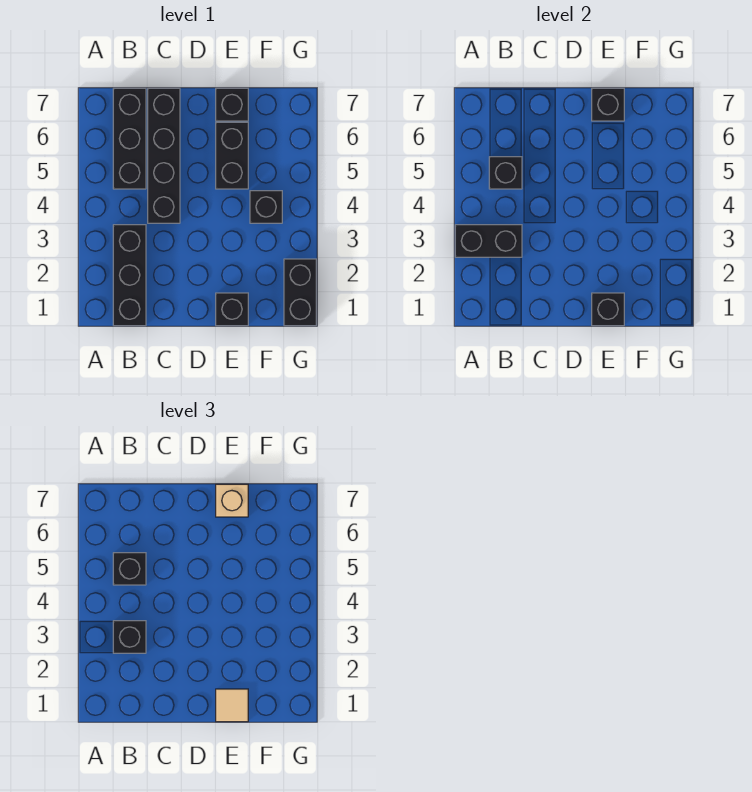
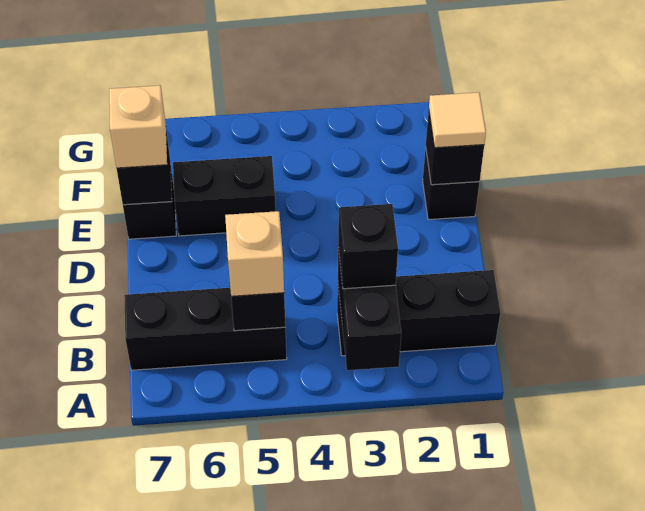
black 1x1 brick [113,553,146,585] -> tan 1x1 brick [225,211,284,296]
black 1x4 brick [148,88,180,223] -> none
black 1x1 brick [250,191,282,223] -> none
black 1x2 brick [284,259,316,326] -> none

